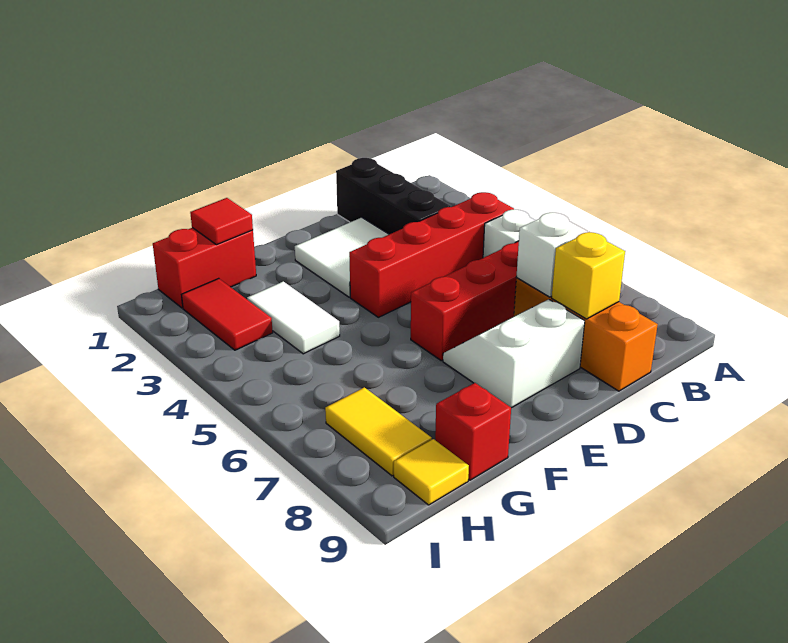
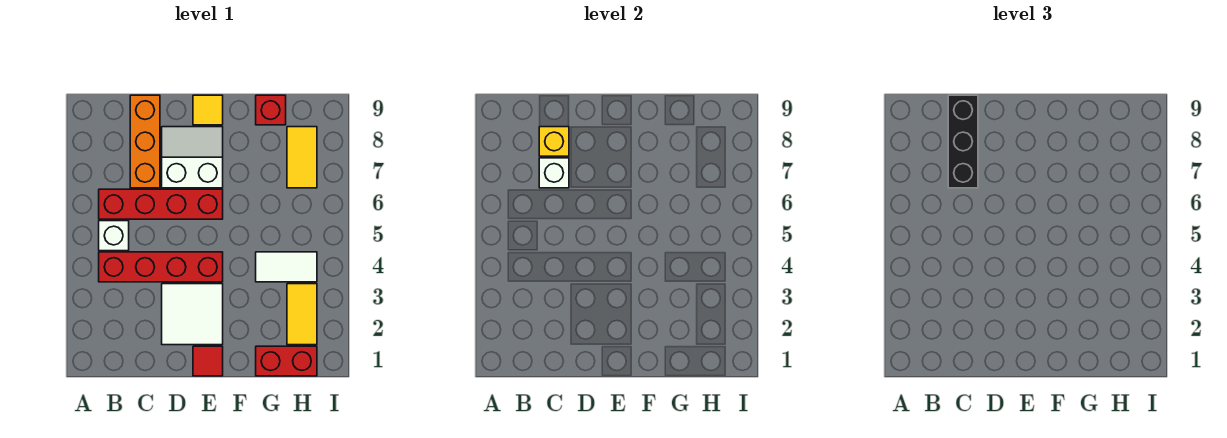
black 1x3 brick [336,158,451,234] -> black 1x3 brick moved to [948,95,978,188]
white 2x2 slope [443,299,585,408] -> white 2x2 slope turned to [162,127,223,188]
red 1x1 tile [190,198,253,245] -> red 1x1 tile moved to [193,346,223,376]
white 1x2 tile [247,281,340,354] -> white 1x2 tile turned to [256,252,317,282]
red 1x2 tile [182,278,273,350] -> yellow 1x2 tile [287,284,317,345]
yellow 1x1 tile [394,439,469,505] -> yellow 1x1 tile moved to [193,95,223,125]

